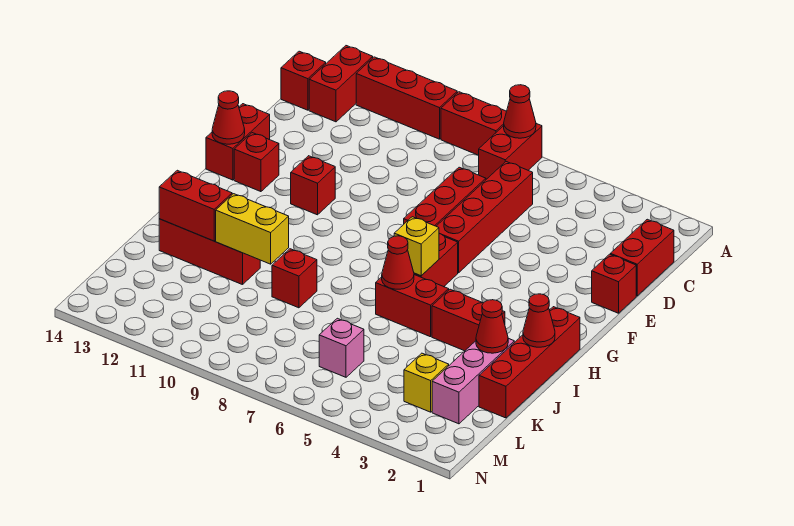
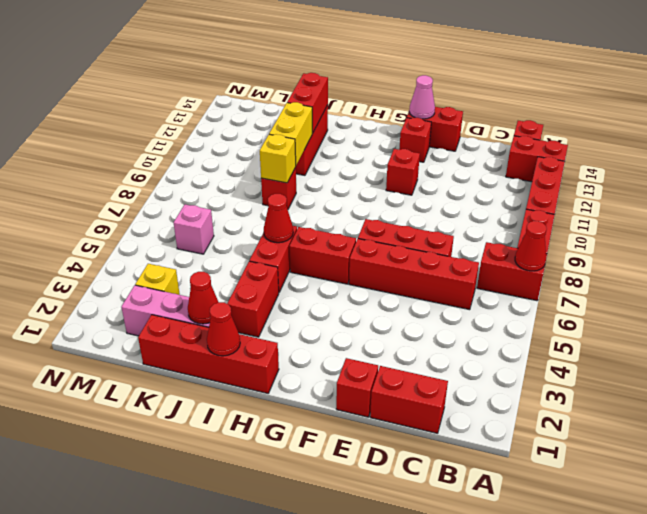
red 1x1 cone [212,91,245,144] -> pink 1x1 cone [409,75,435,119]
yellow 1x1 brick [394,217,439,276] -> yellow 1x1 brick moved to [260,134,296,183]

